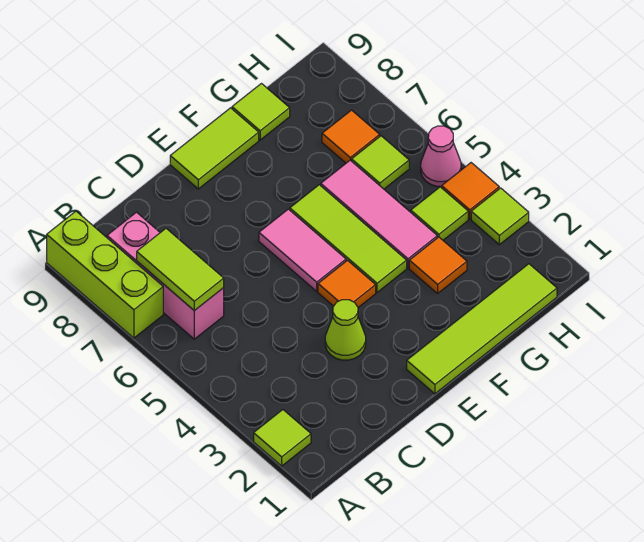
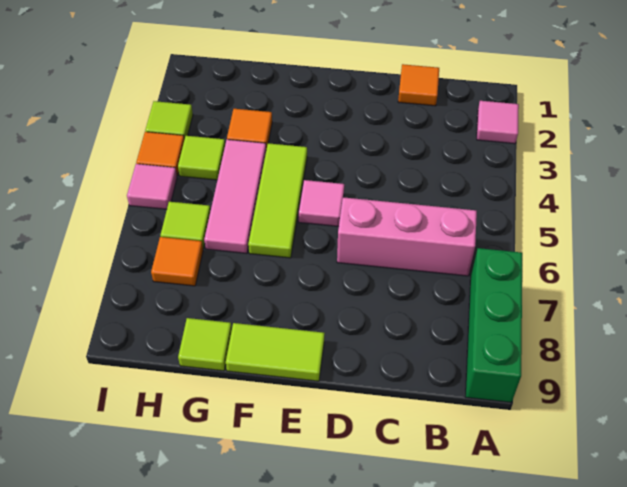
lime 1x1 tile [254,410,311,466] -> pink 1x1 tile [477,101,519,144]
lime 1x3 brick [47,211,163,338] -> green 1x3 brick [466,248,522,403]
pink 1x3 brick [107,212,224,339] -> pink 1x3 brick turned to [337,197,477,276]
lime 1x2 tile [137,229,224,311] -> none
lime 1x1 cone [325,300,366,360] -> none
lime 1x4 tile [407,264,557,394] -> none
orange 1x1 tile [318,260,376,307] -> orange 1x1 tile moved to [398,64,439,106]
pink 1x2 tile [259,209,346,291] -> pink 1x1 tile [299,180,344,227]
pink 1x1 cone [421,126,461,187] -> pink 1x1 tile [127,164,177,209]

